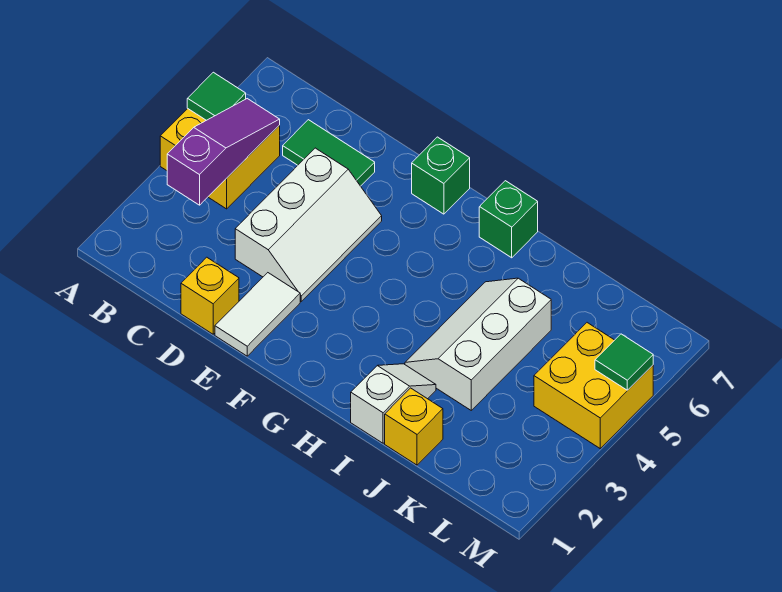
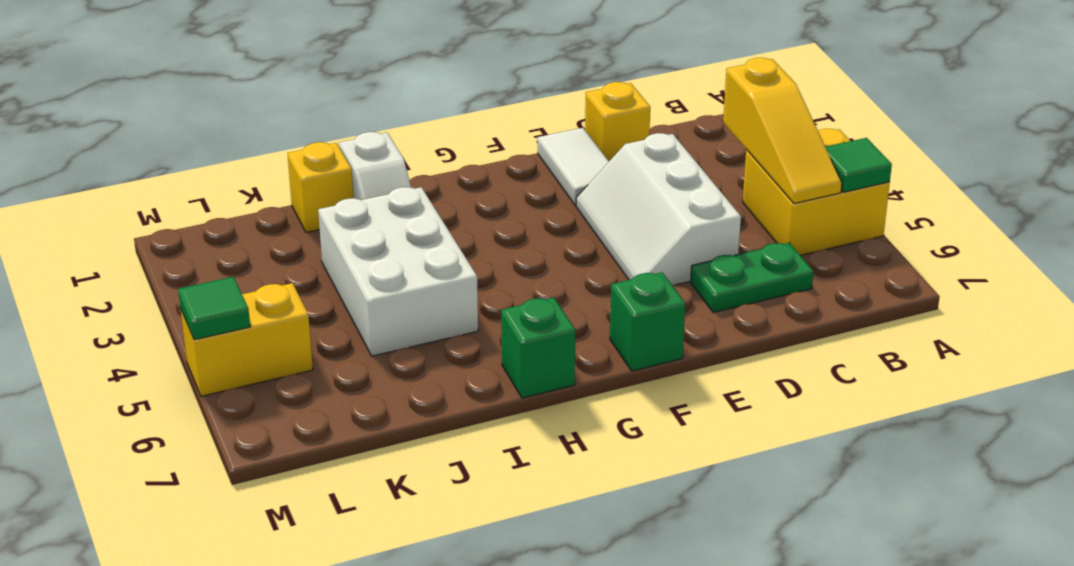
purple 1x3 slope [167,99,280,205] -> yellow 1x3 slope [723,58,842,203]
green 1x2 tile [283,120,375,186] -> green 1x2 plate [691,243,814,312]
white 2x3 slope [405,278,551,410] -> white 2x3 brick [318,187,478,356]
yellow 2x2 brick [534,323,653,448] -> yellow 1x2 brick [181,283,313,396]

